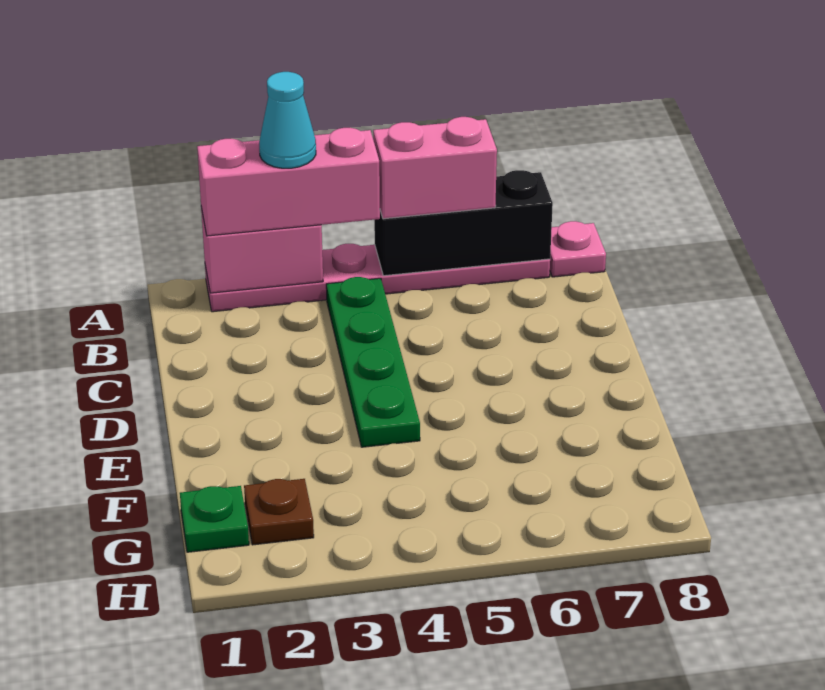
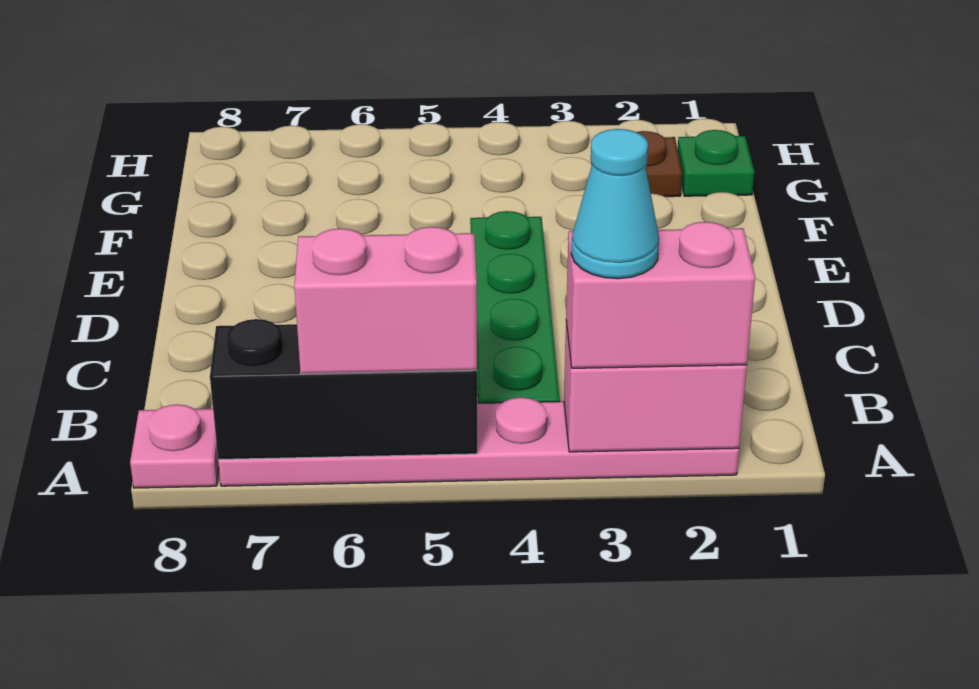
pink 1x3 brick [197,128,380,236] -> pink 1x2 brick [566,222,755,368]

